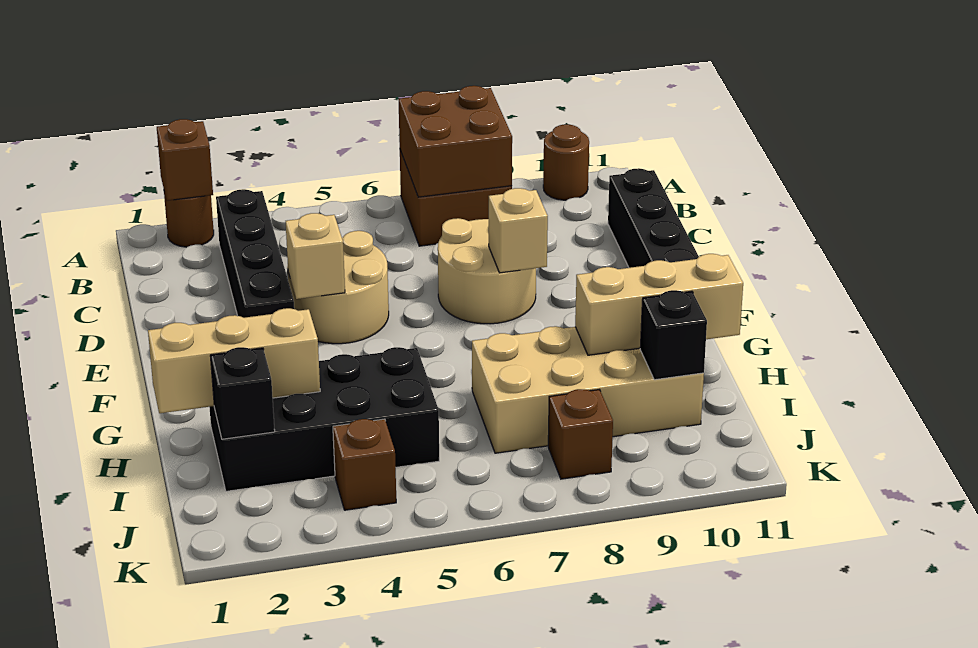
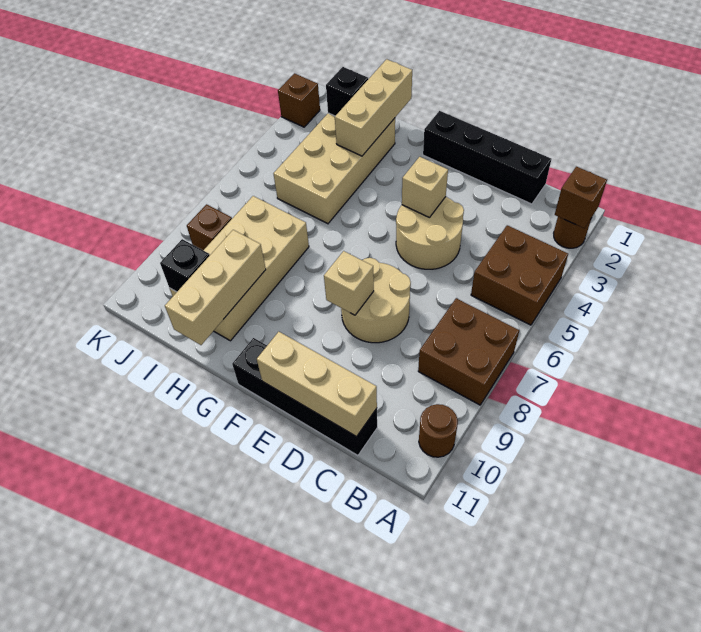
brown 2x2 brick [399,86,512,197] -> brown 2x2 brick moved to [471,225,568,325]
black 1x4 brick [216,189,294,318] -> black 1x4 brick moved to [423,111,551,204]
none -> tan 1x3 brick [257,332,377,437]
black 2x4 brick [209,347,439,491] -> tan 2x4 brick [274,113,395,224]
brown 1x1 brick [333,419,396,510] -> brown 1x1 brick moved to [278,73,320,127]

